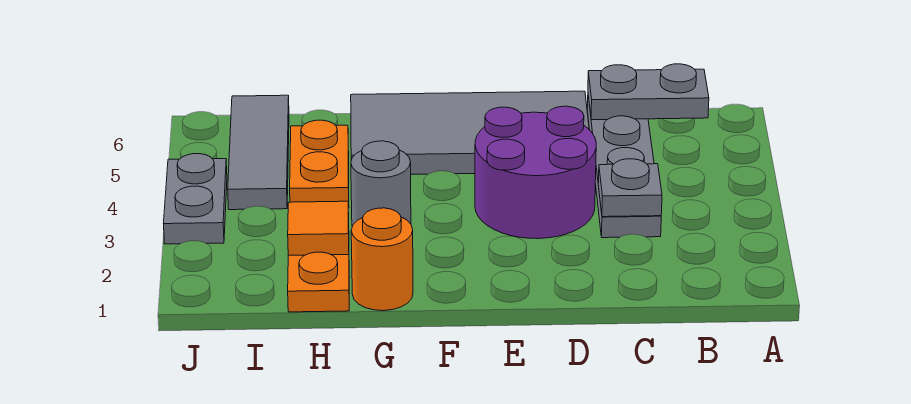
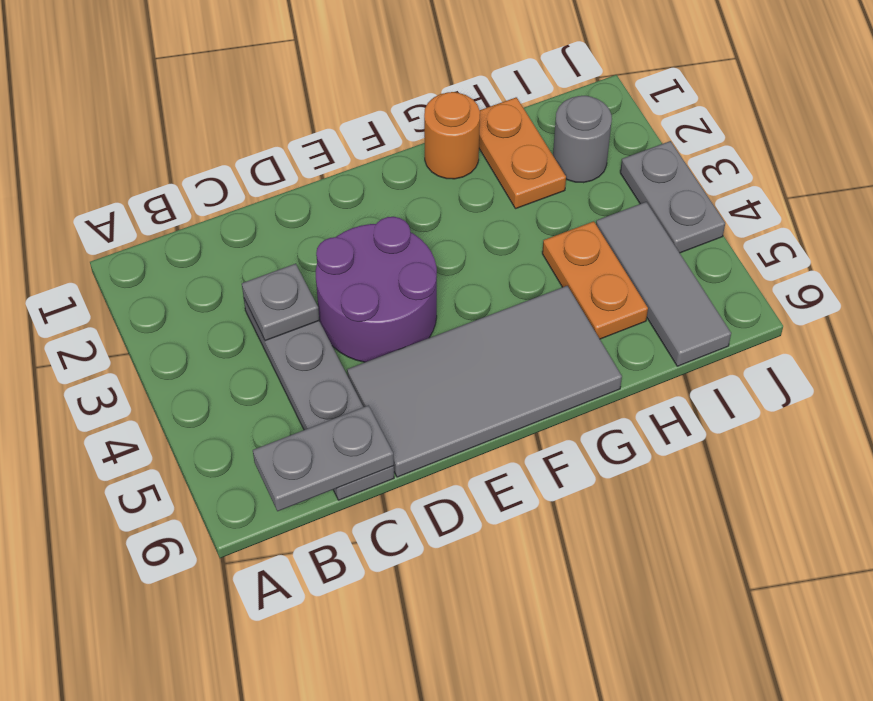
grey 1x1 round brick [351,141,411,226] -> grey 1x1 round brick moved to [553,96,612,183]
orange 1x1 tile [288,201,349,255] -> none

